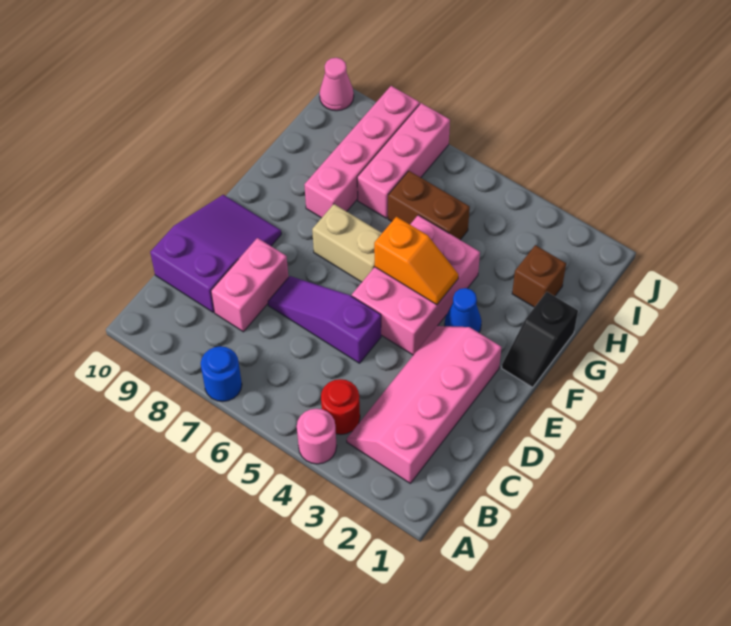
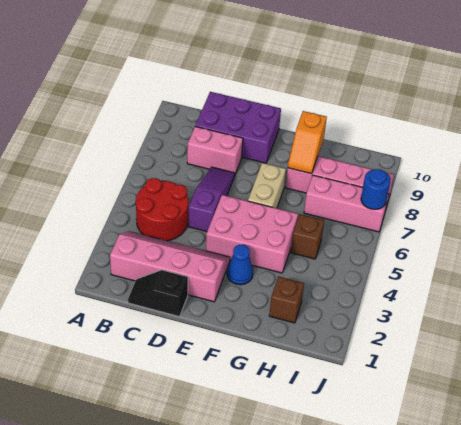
pink 1x1 round brick [297,409,337,464] -> none
blue 1x1 round brick [201,346,242,402] -> blue 1x1 round brick moved to [361,169,390,209]
red 1x1 round brick [321,379,360,434] -> red 2x2 round brick [136,178,188,241]
purple 2x3 slope [150,195,281,312] -> purple 2x3 brick [195,92,281,163]
black 1x2 slope [502,292,578,387] -> black 1x2 slope moved to [128,270,188,317]
orange 1x2 slope [374,217,458,305] -> orange 1x2 slope moved to [288,111,327,174]
brown 1x2 brick [388,171,470,240] -> brown 1x1 brick [291,214,324,259]
pink 1x1 cone [320,58,354,111] -> none

